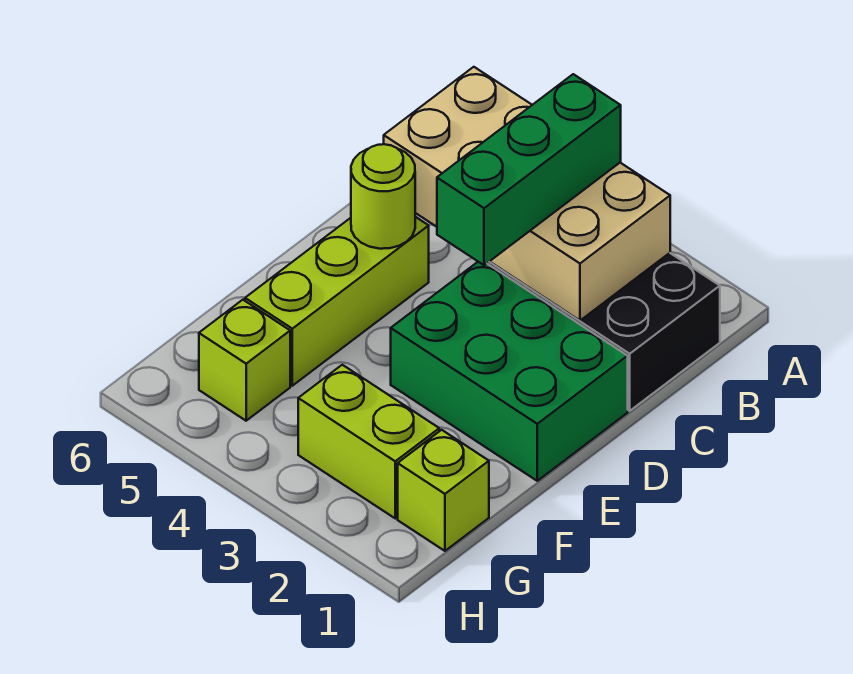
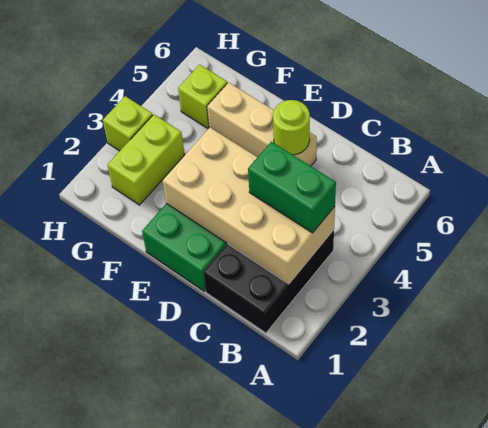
tan 2x4 brick [384,67,670,320] -> tan 2x4 brick turned to [163,128,335,284]
green 1x3 brick [437,74,621,265] -> green 1x2 brick [248,142,336,233]
lime 1x3 brick [245,217,429,386] -> tan 1x3 brick [207,82,317,166]
lime 1x1 brick [398,430,489,551] -> lime 1x1 brick moved to [103,96,153,151]

